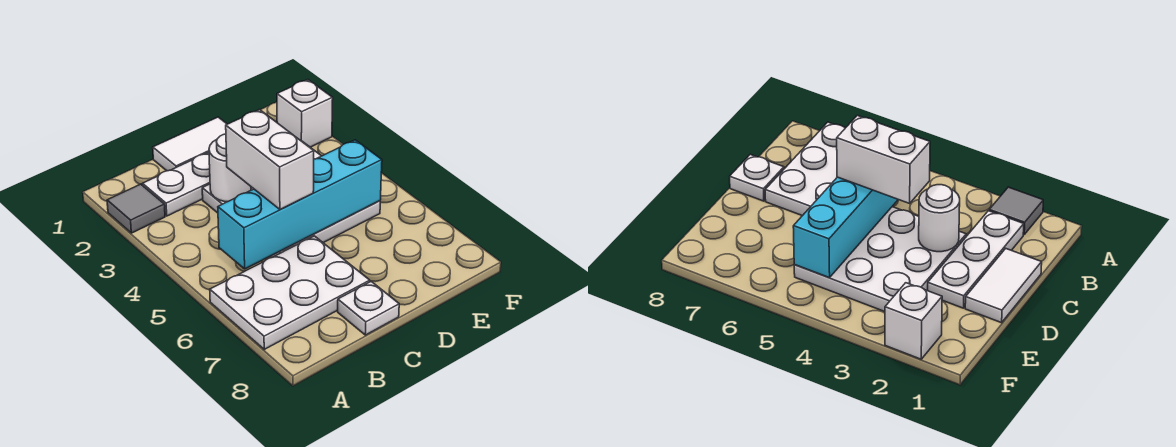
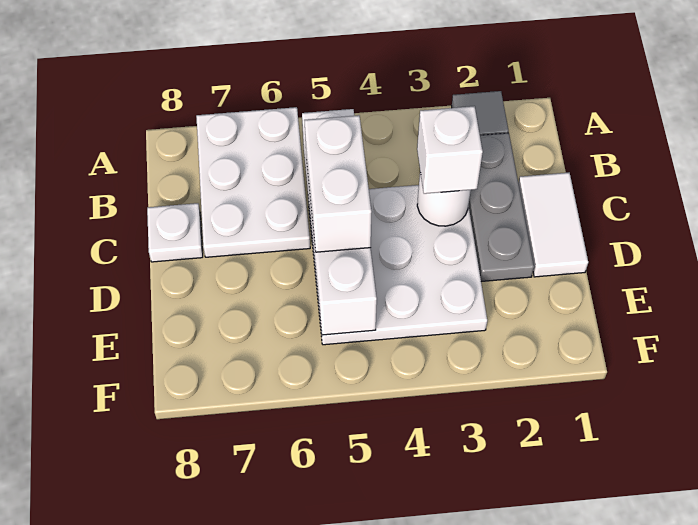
white 1x3 plate [143,152,210,216] -> grey 1x3 plate [469,133,534,282]
cyan 1x4 brick [218,140,382,269] -> white 1x4 brick [302,109,377,335]
white 1x2 brick [226,110,314,210] -> white 1x2 brick turned to [304,115,371,252]
white 1x1 brick [277,80,333,147] -> white 1x1 brick moved to [417,106,483,194]

